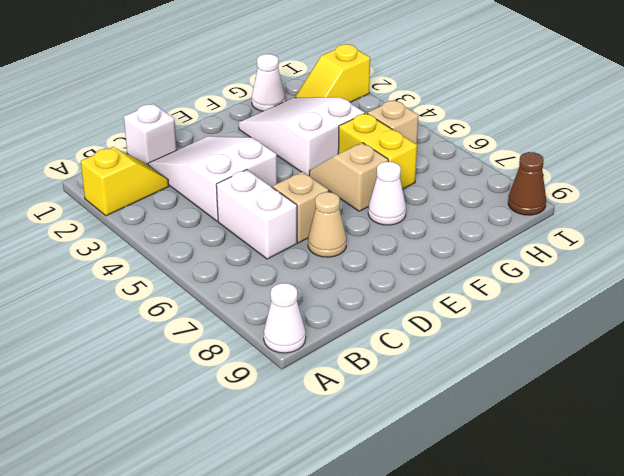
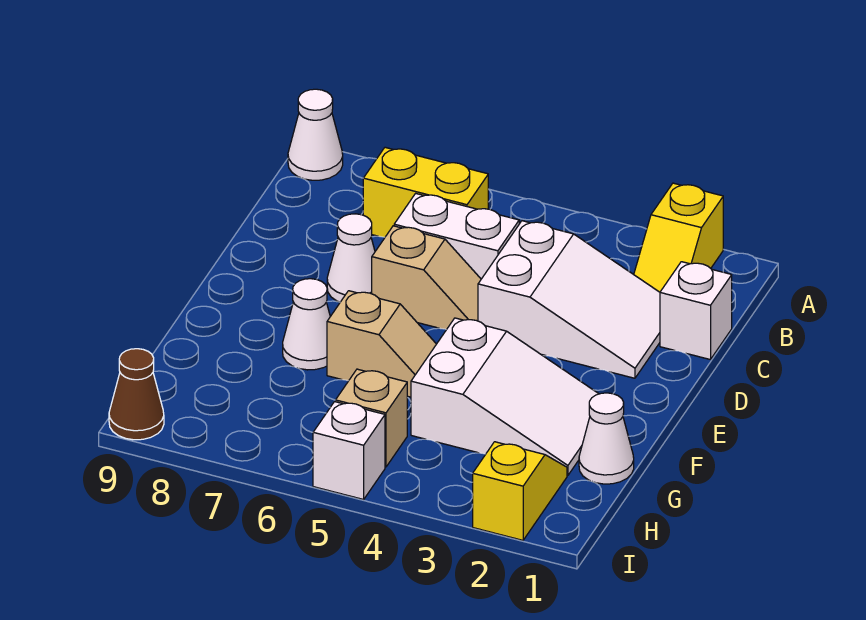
tan 1x1 cone [308,192,347,257] -> white 1x1 cone [327,214,375,302]
yellow 1x2 brick [338,113,417,189] -> yellow 1x2 brick moved to [363,147,488,237]
none -> white 1x1 brick [313,402,385,499]

